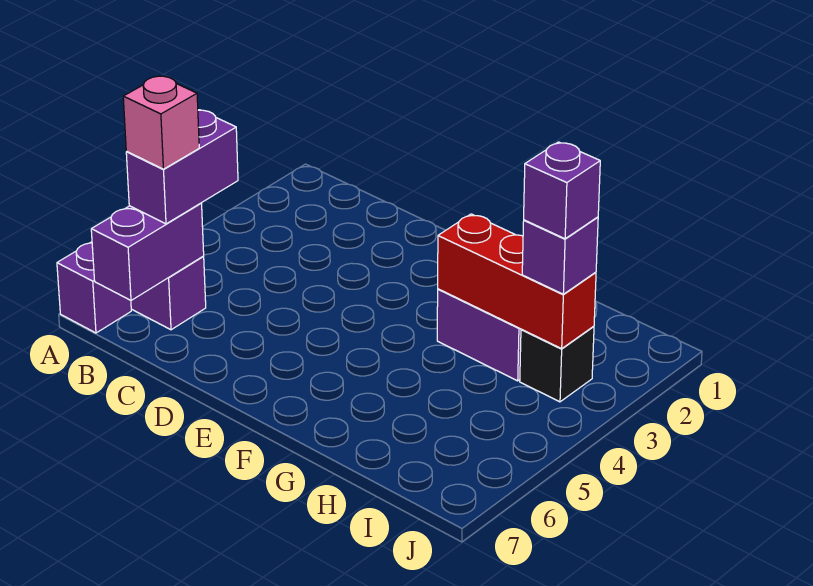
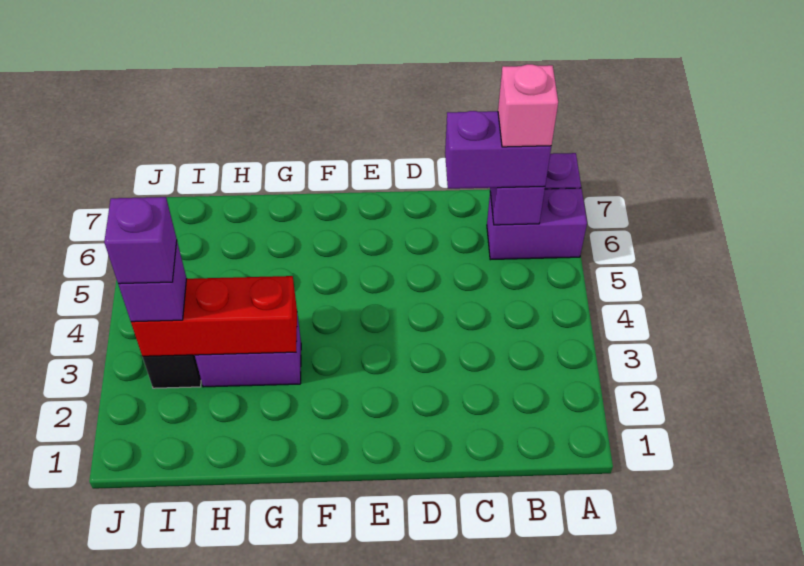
purple 1x2 brick [126,110,238,224] -> purple 1x2 brick turned to [445,111,551,189]

